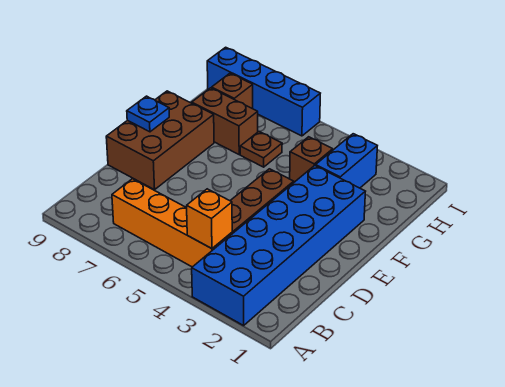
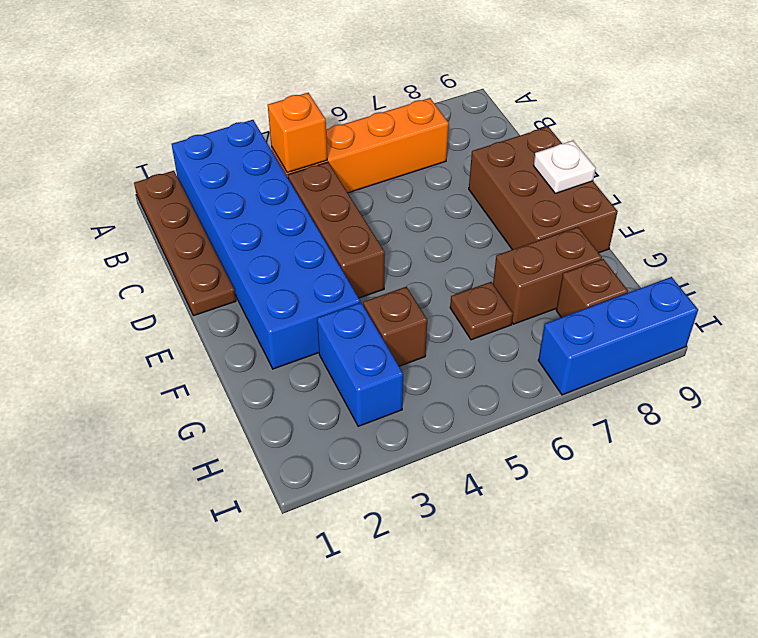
none -> brown 1x4 plate [134,171,236,316]
blue 1x1 plate [127,96,169,132] -> white 1x1 plate [533,141,596,193]
blue 1x4 brick [207,47,320,136] -> blue 1x3 brick [538,277,698,395]

